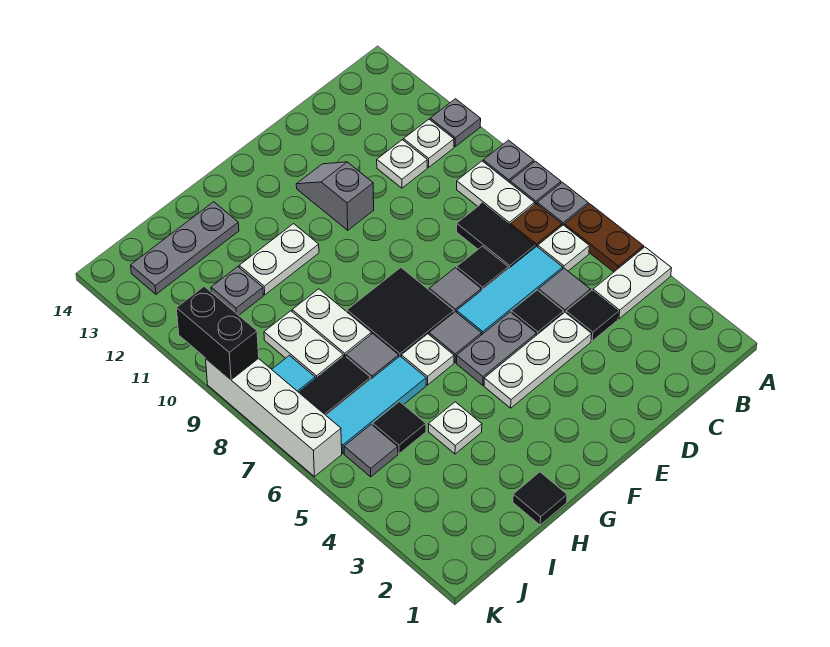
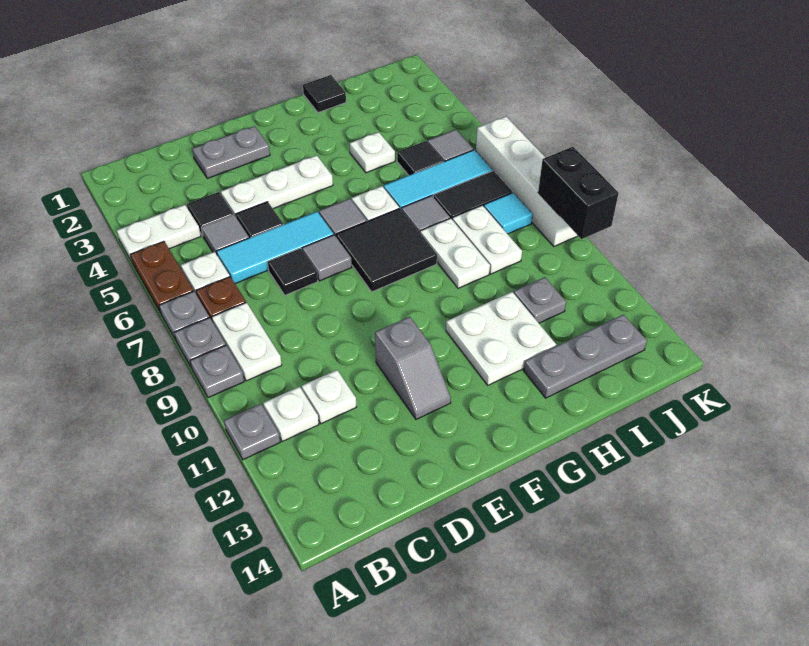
black 1x2 tile [457,203,535,269] -> none
grey 1x2 plate [456,312,537,385] -> grey 1x2 plate moved to [192,126,270,178]
white 1x2 plate [239,224,319,295] -> white 2x2 plate [446,292,556,385]

